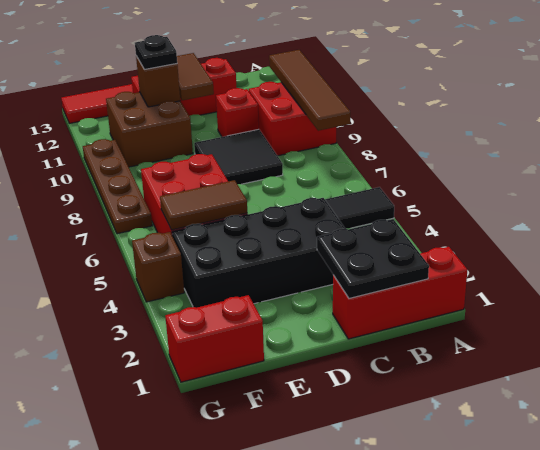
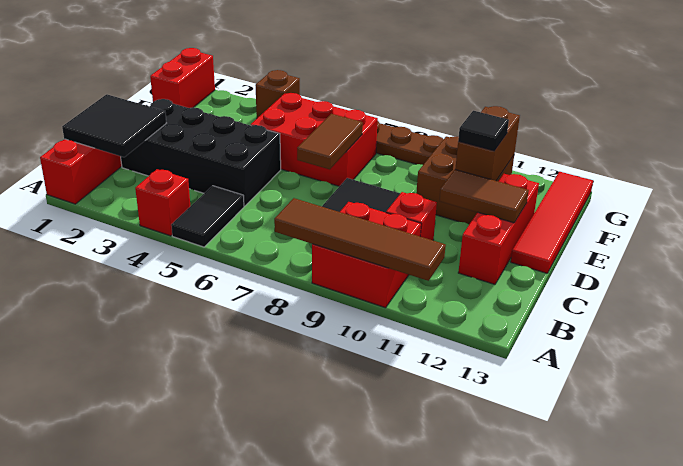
none -> red 1x1 brick [135,169,190,236]
black 2x2 plate [317,219,429,298] -> black 2x2 tile [62,94,166,157]
black 2x4 brick [172,198,345,308] -> black 2x4 brick turned to [121,99,281,206]
brown 1x2 tile [160,180,247,230] -> brown 1x2 tile moved to [297,114,363,169]
brown 1x1 brick [136,56,180,107] -> brown 1x2 brick [455,106,520,181]
black 1x1 plate [135,35,177,70] -> black 1x1 tile [458,111,509,151]

